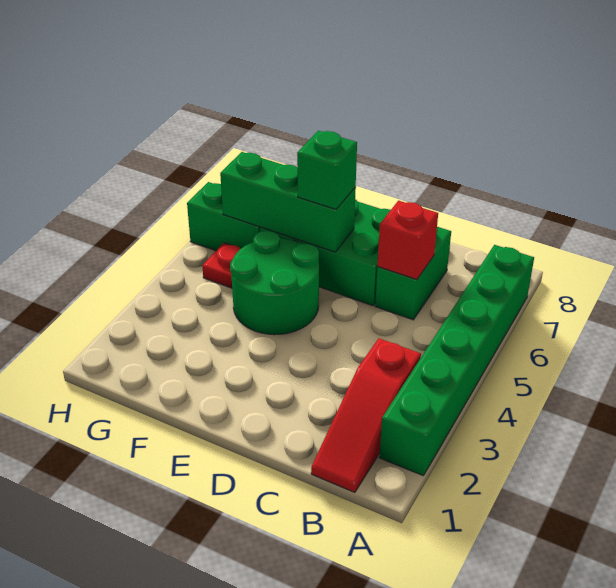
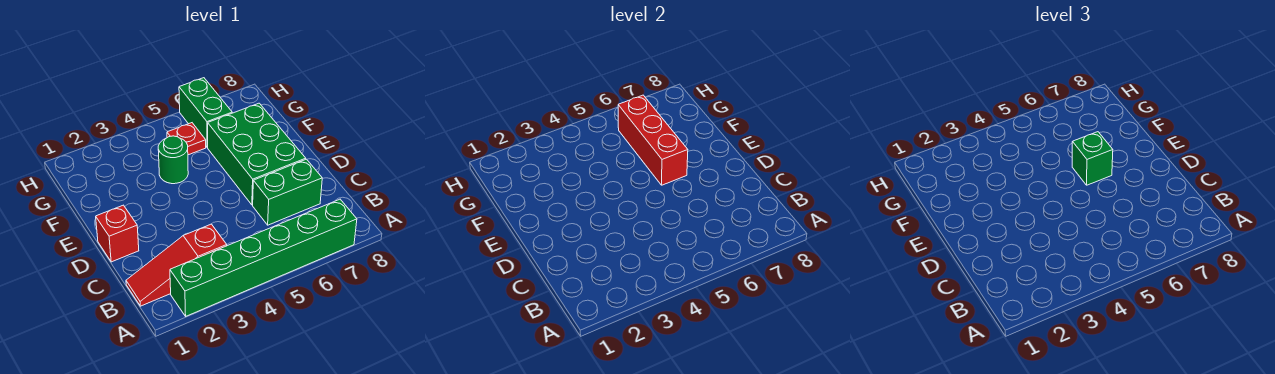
red 1x1 brick [378,201,438,280] -> red 1x1 brick moved to [96,205,139,262]
green 2x2 round brick [230,231,319,335] -> green 1x1 round brick [158,136,188,184]
green 1x3 brick [220,152,356,252] -> red 1x3 brick [618,95,688,185]

